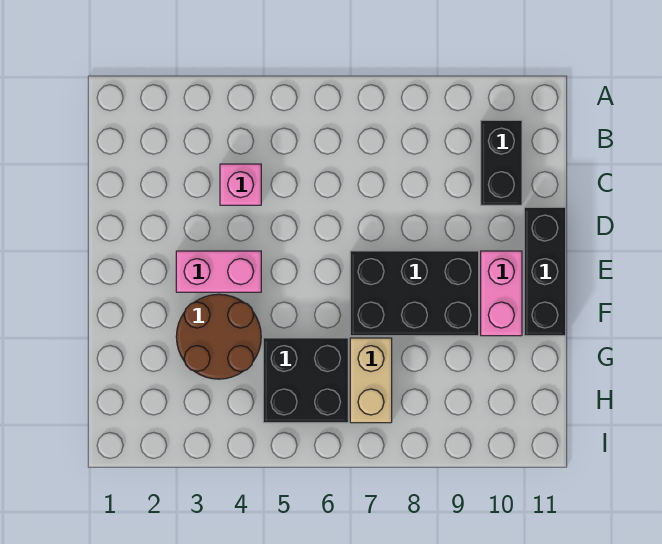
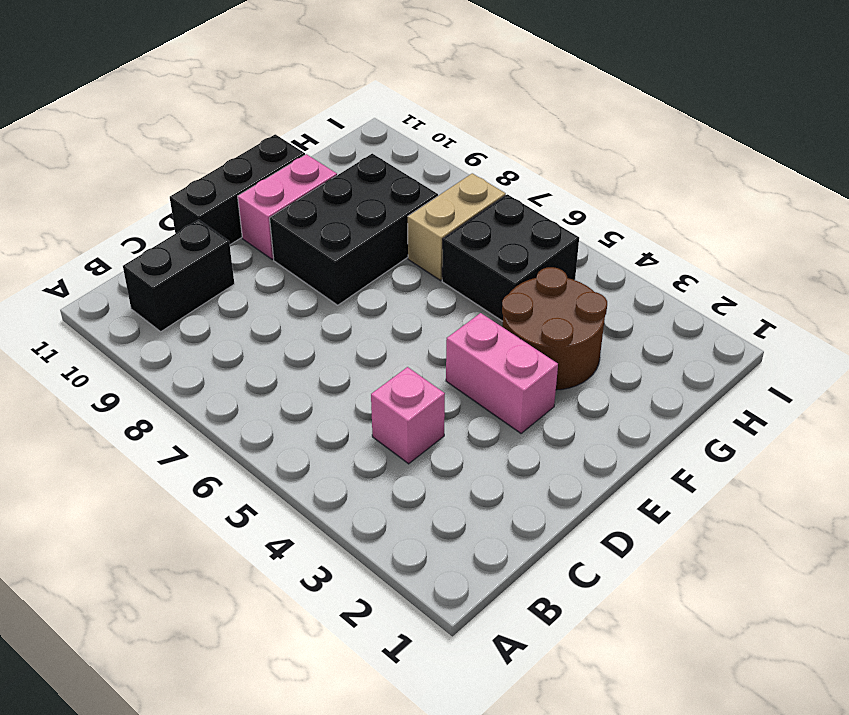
black 2x3 brick [350,251,479,336] -> black 2x3 brick turned to [270,154,438,305]

